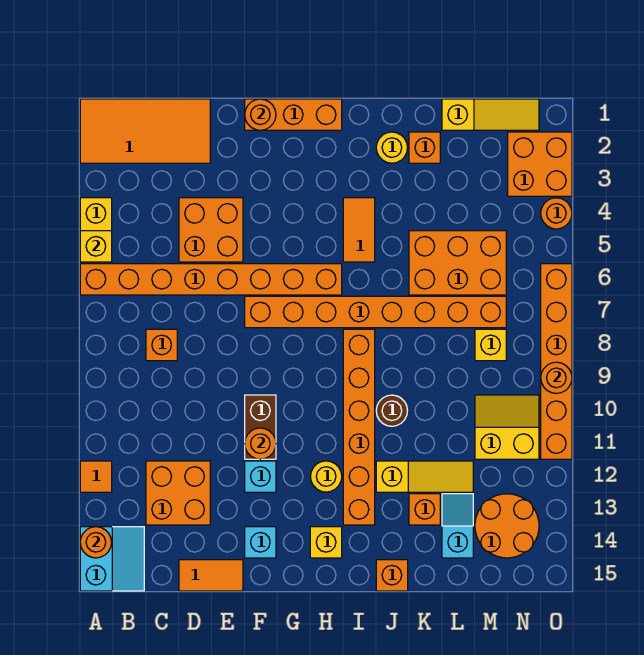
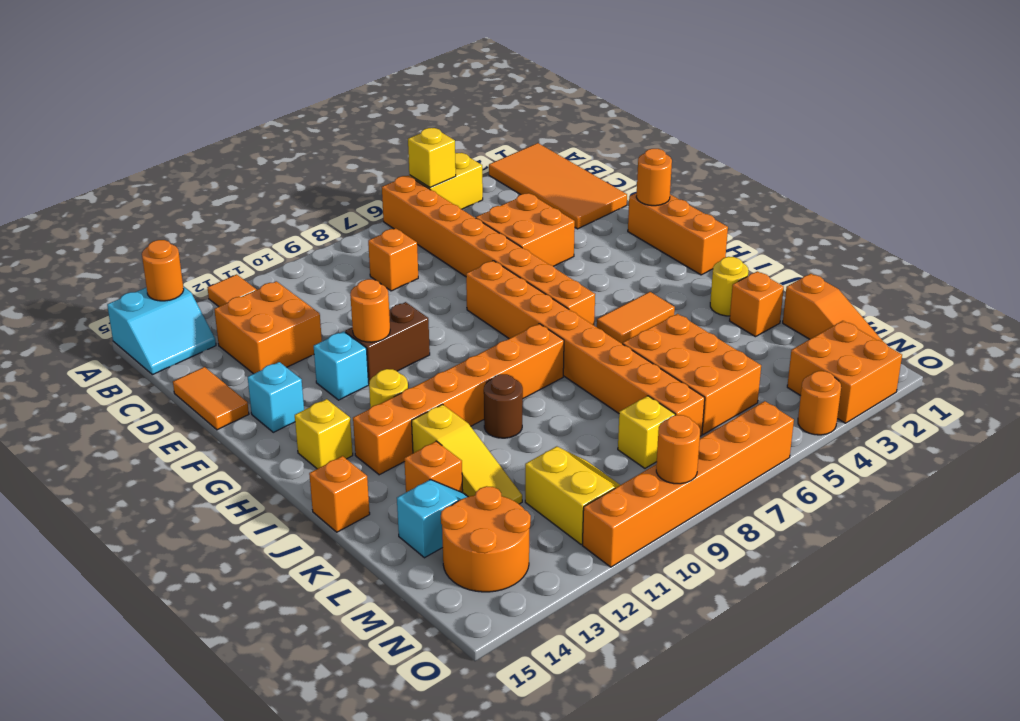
yellow 1x3 slope [442,99,539,130] -> orange 1x3 slope [783,274,883,342]

